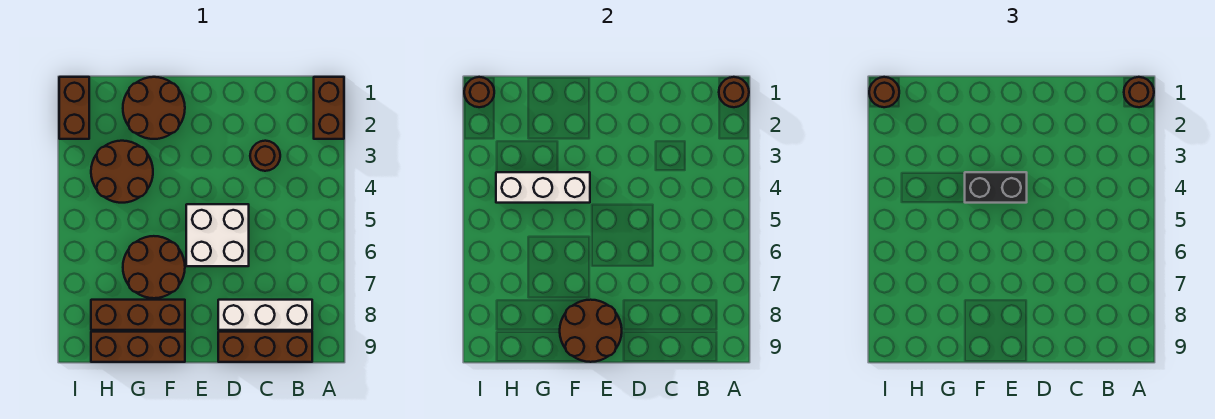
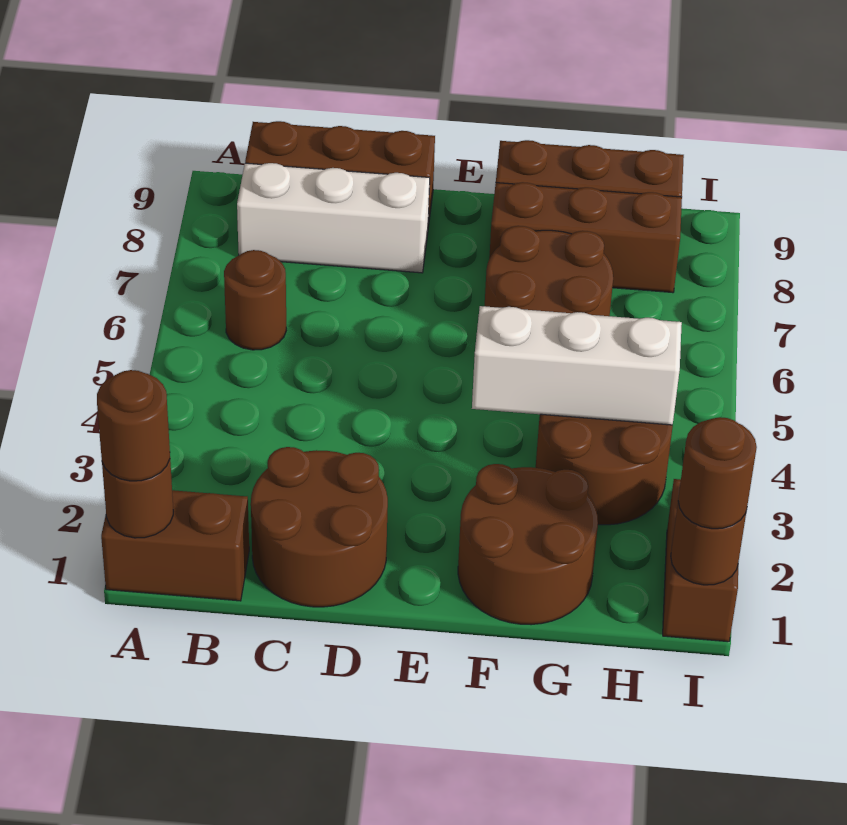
brown 1x2 brick [314,77,344,139] -> brown 1x2 brick turned to [101,490,249,601]
brown 1x1 round brick [250,141,280,171] -> brown 1x1 round brick moved to [224,250,286,350]
white 2x2 brick [186,204,249,266] -> none
black 1x2 brick [965,172,1027,203] -> none
brown 2x2 round brick [560,300,622,362] -> brown 2x2 round brick moved to [251,447,388,607]

